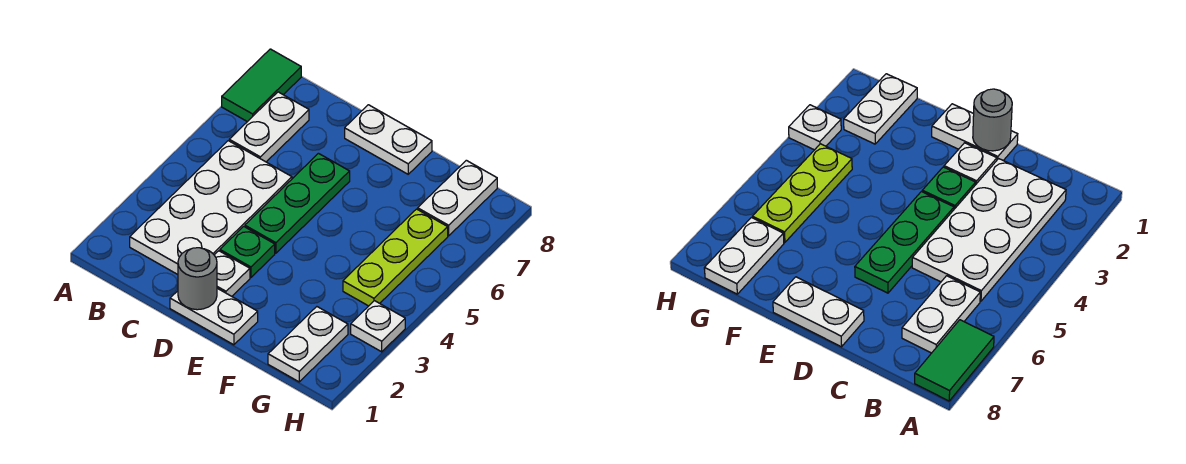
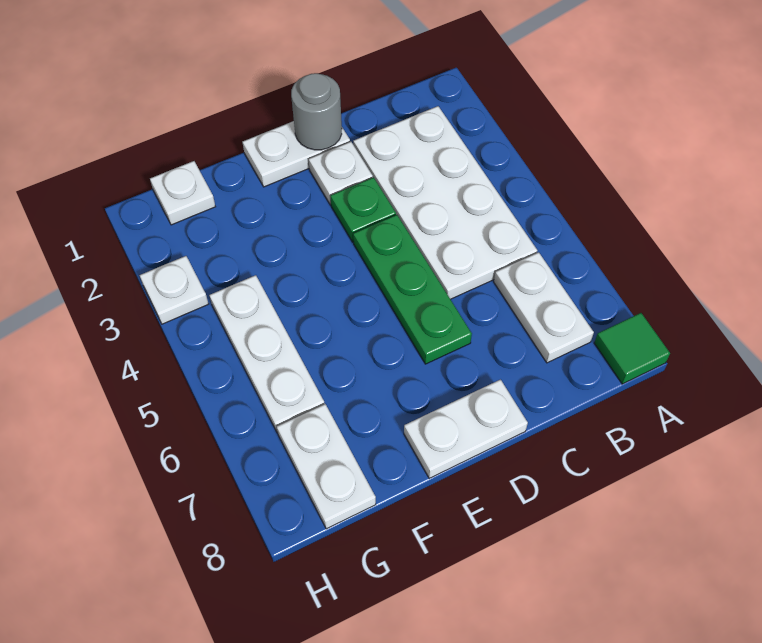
green 1x2 tile [222,49,301,122] -> green 1x1 tile [594,313,670,384]
white 1x2 plate [268,307,348,382] -> white 1x1 plate [150,161,215,225]
lime 1x3 plate [343,209,448,306] -> white 1x3 plate [209,275,325,433]

